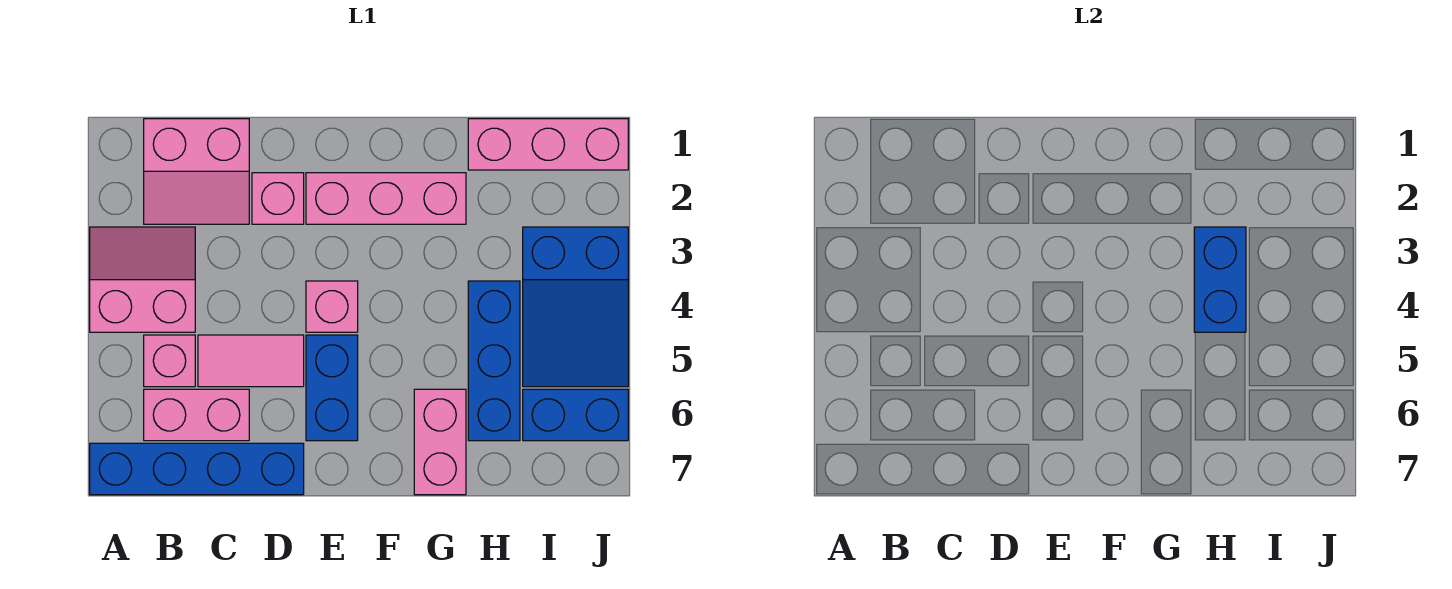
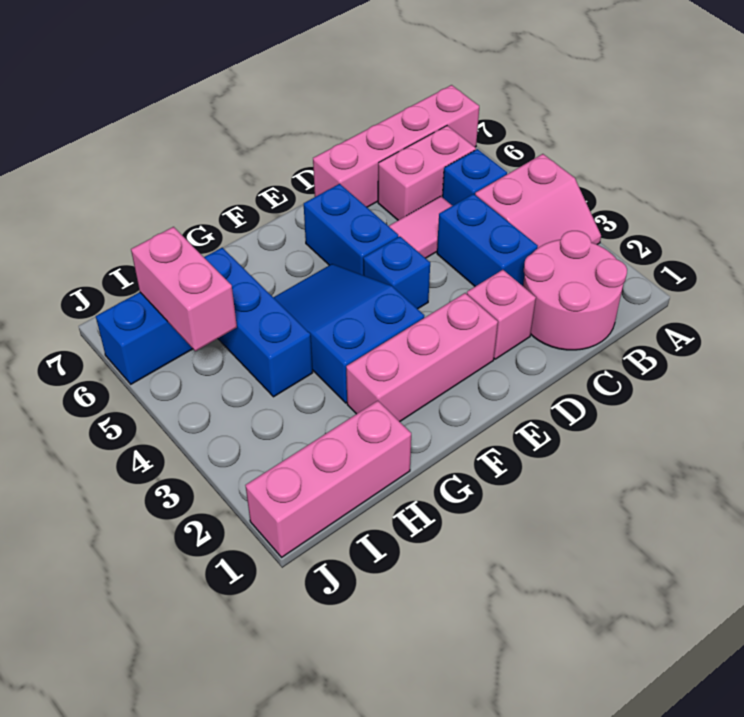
blue 1x4 brick [90,443,304,495] -> pink 1x4 brick [313,85,479,207]
pink 2x2 slope [144,119,249,224] -> pink 2x2 round brick [523,231,627,350]
pink 1x1 brick [144,335,195,387] -> blue 1x1 brick [442,149,507,206]
pink 1x1 brick [306,281,358,332] -> blue 1x1 brick [363,236,430,309]
pink 1x2 brick [414,389,466,495] -> pink 1x2 brick moved to [131,227,237,351]
blue 1x2 brick [1194,227,1246,332] -> blue 1x2 brick moved to [437,194,538,286]
blue 2x3 slope [523,227,628,387] -> blue 2x3 slope moved to [273,264,424,403]

